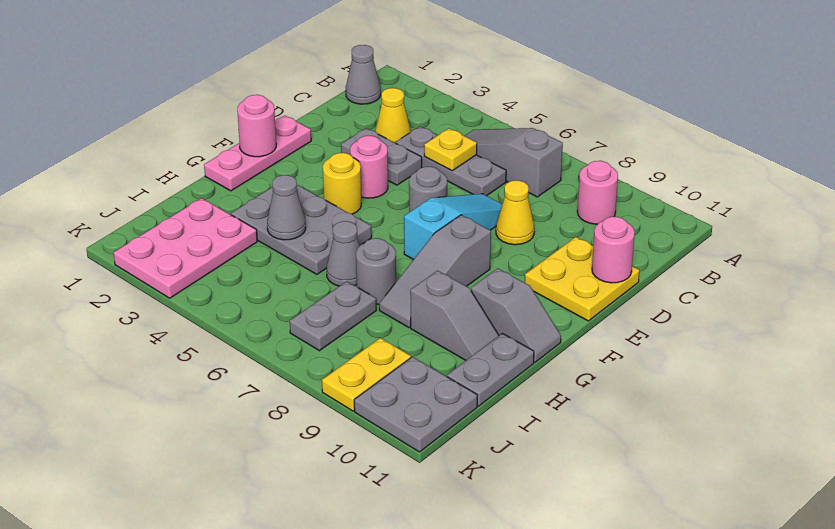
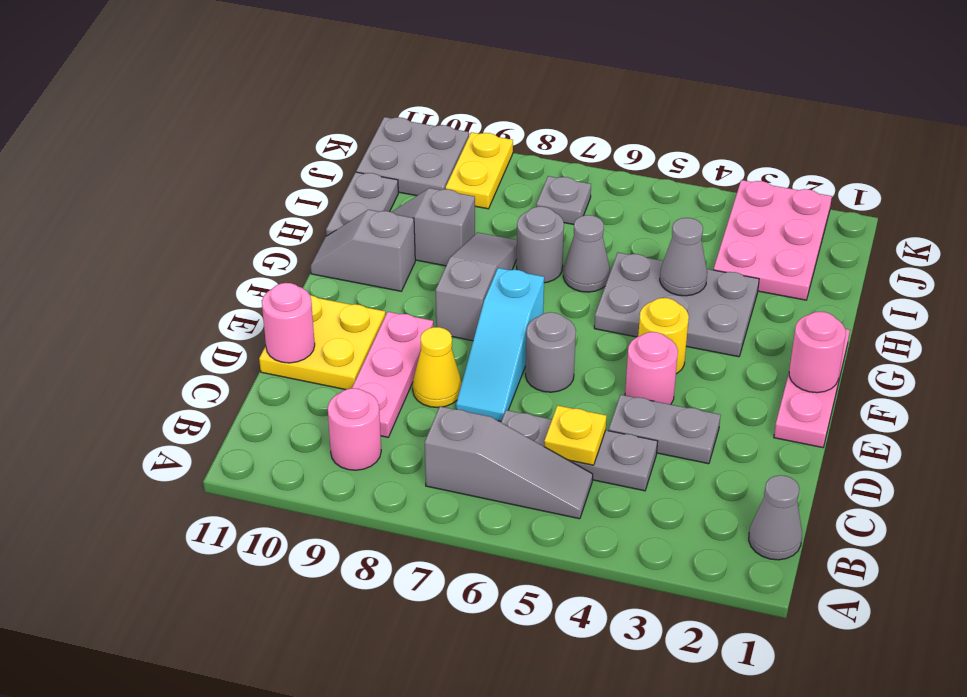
yellow 1x1 cone [375,88,411,143] -> none
none -> pink 1x3 plate [352,312,433,437]
grey 1x2 plate [290,281,376,351] -> grey 1x1 plate [536,176,591,224]

